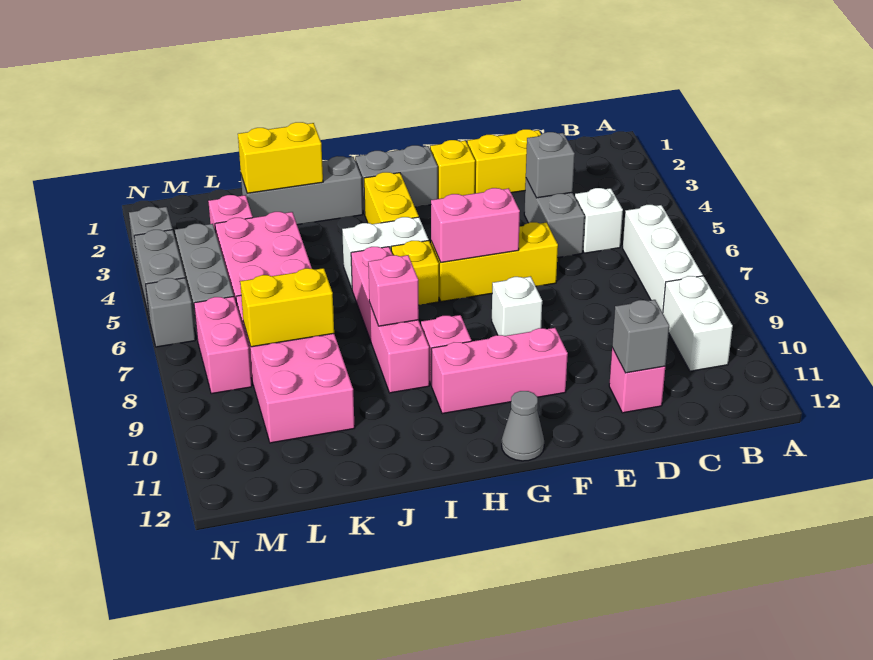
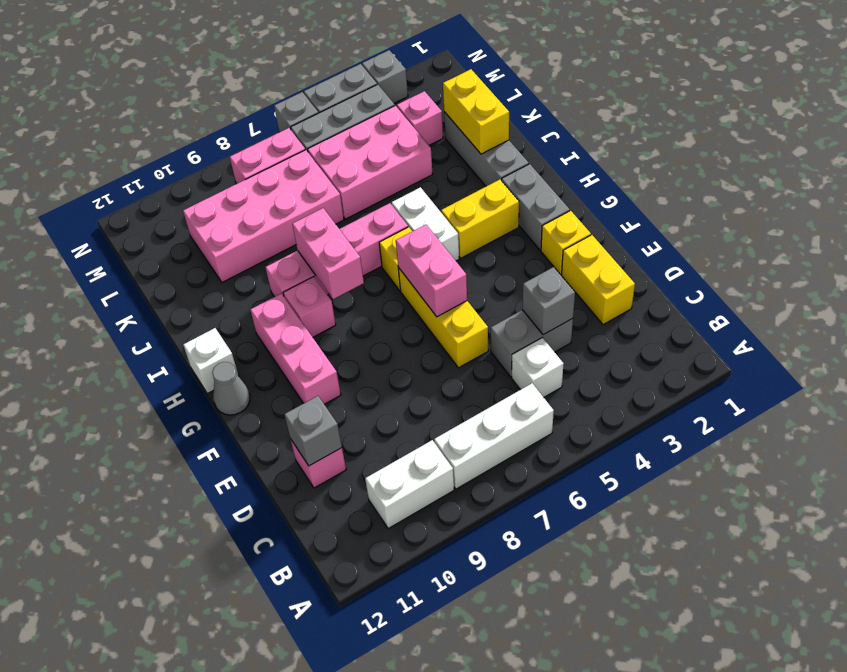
white 1x1 brick [492,276,542,336] -> white 1x1 brick moved to [183,328,239,393]
pink 1x1 brick [368,255,419,326] -> pink 1x2 brick [292,208,364,299]
yellow 1x2 brick [240,268,334,347] -> none

